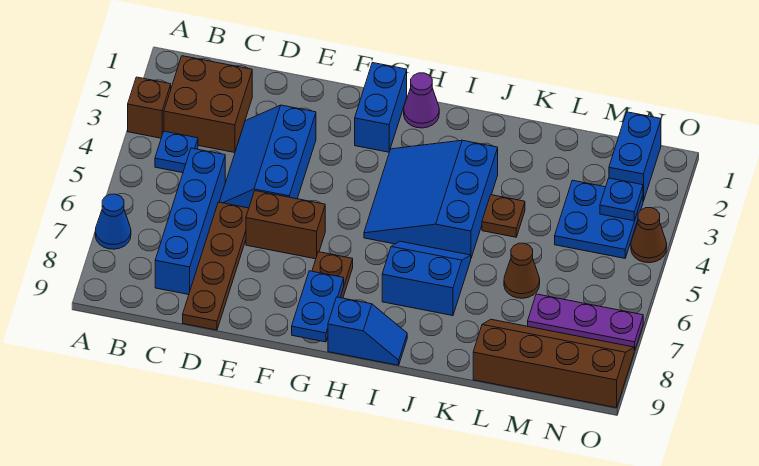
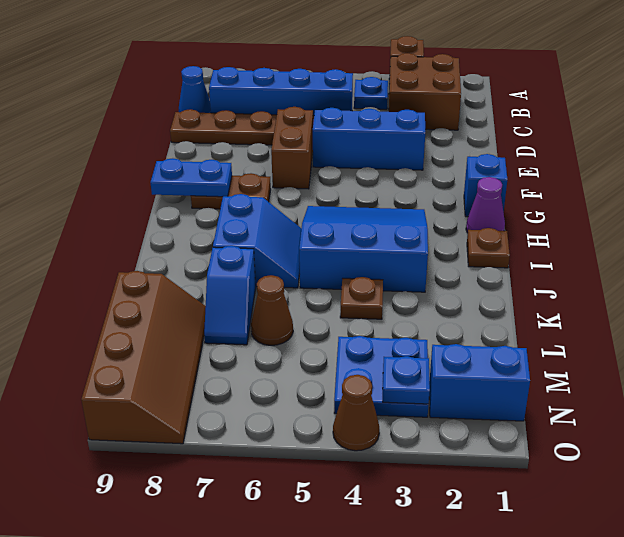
blue 1x1 cone [95,194,131,249] -> blue 1x1 cone moved to [179,66,211,113]
blue 1x2 brick [355,63,407,152] -> blue 1x1 brick [464,154,507,217]
blue 1x2 slope [328,297,407,365] -> blue 1x2 slope moved to [204,246,256,345]
none -> brown 1x1 plate [467,228,510,268]
purple 1x3 plate [528,294,643,351] -> none

